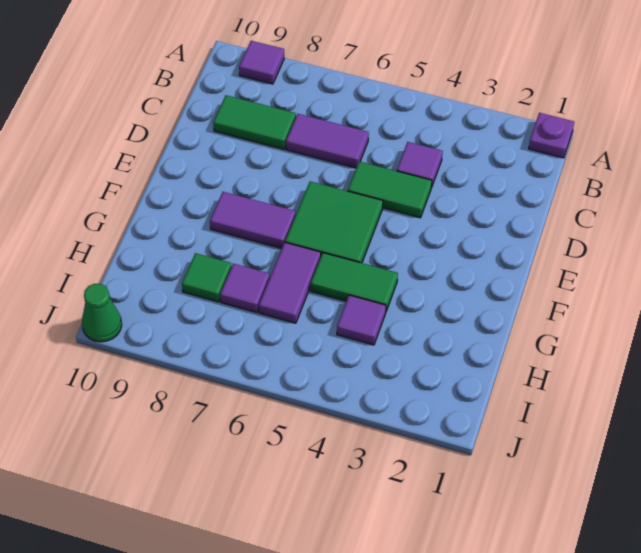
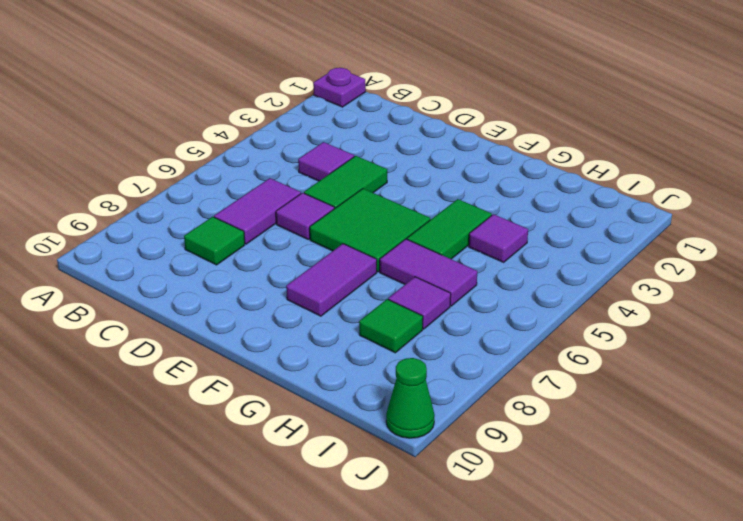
purple 1x1 tile [239,41,284,84] -> purple 1x1 tile moved to [276,193,334,239]
green 1x2 tile [213,95,296,149] -> green 1x1 tile [184,217,245,265]

